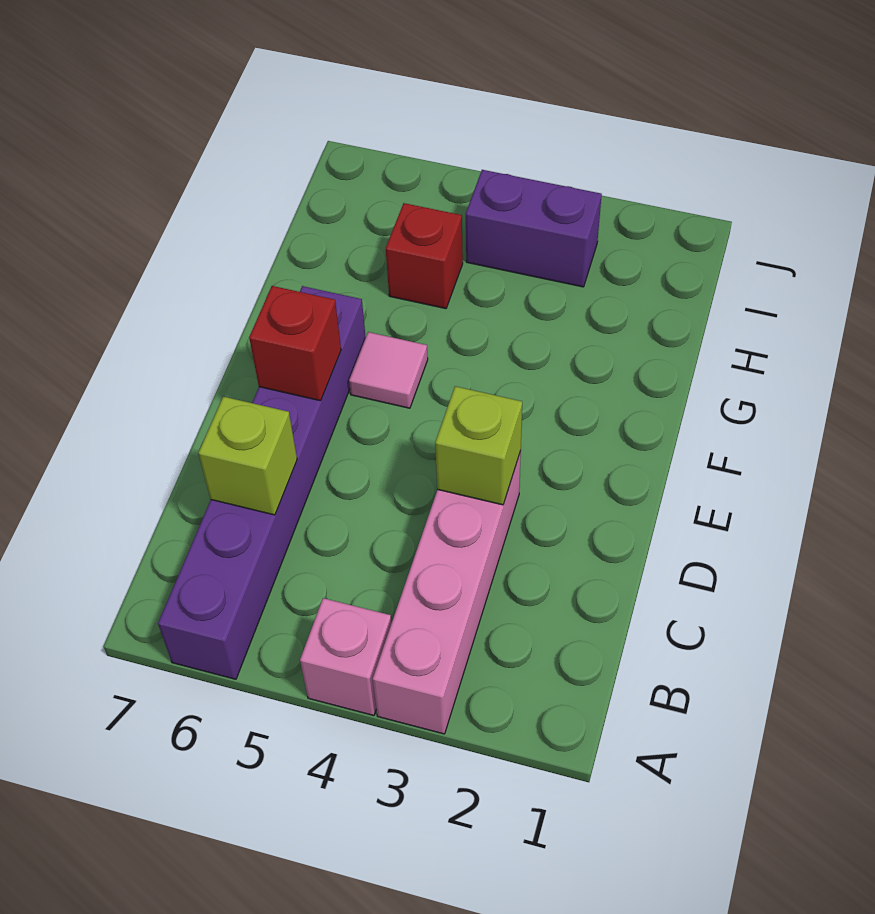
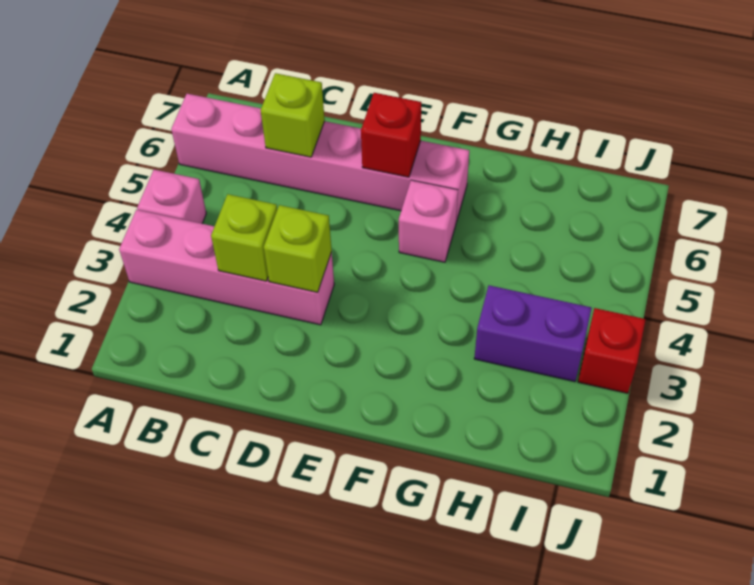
purple 1x6 brick [158,286,366,679] -> pink 1x6 brick [171,94,469,222]
none -> lime 1x1 brick [211,194,277,281]
pink 1x1 tile [349,332,428,408] -> pink 1x1 brick [399,180,458,262]
red 1x1 brick [386,203,463,309] -> red 1x1 brick moved to [578,308,646,393]
purple 1x2 brick [466,170,602,287] -> purple 1x2 brick turned to [474,285,592,382]

